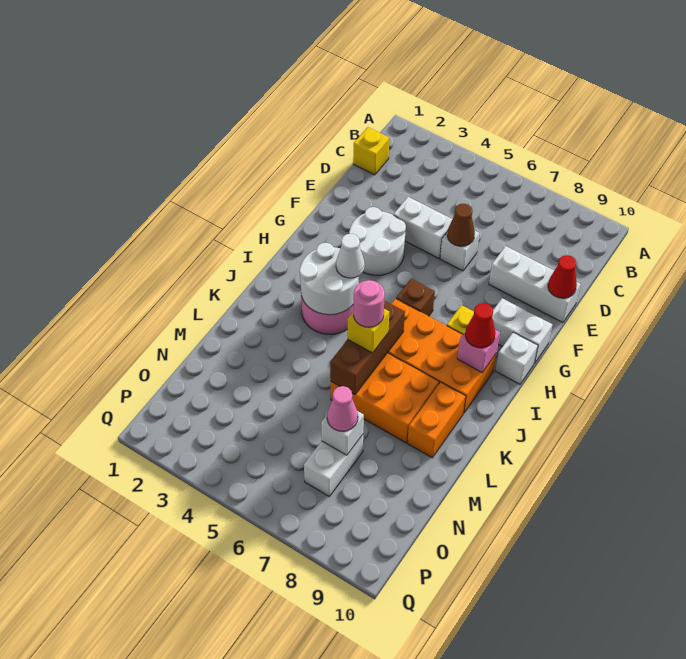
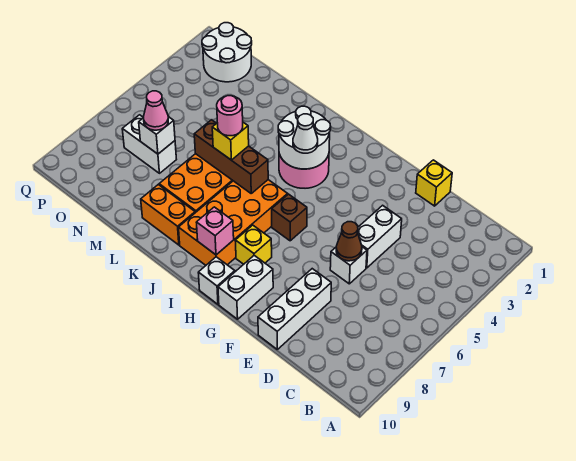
yellow 1x1 brick [353,127,389,175] -> yellow 1x1 brick moved to [416,160,452,206]
red 1x1 cone [548,255,577,298] -> none
white 2x2 round brick [349,207,406,275] -> white 2x2 round brick moved to [202,23,252,82]
red 1x1 cone [465,303,495,348] -> none

